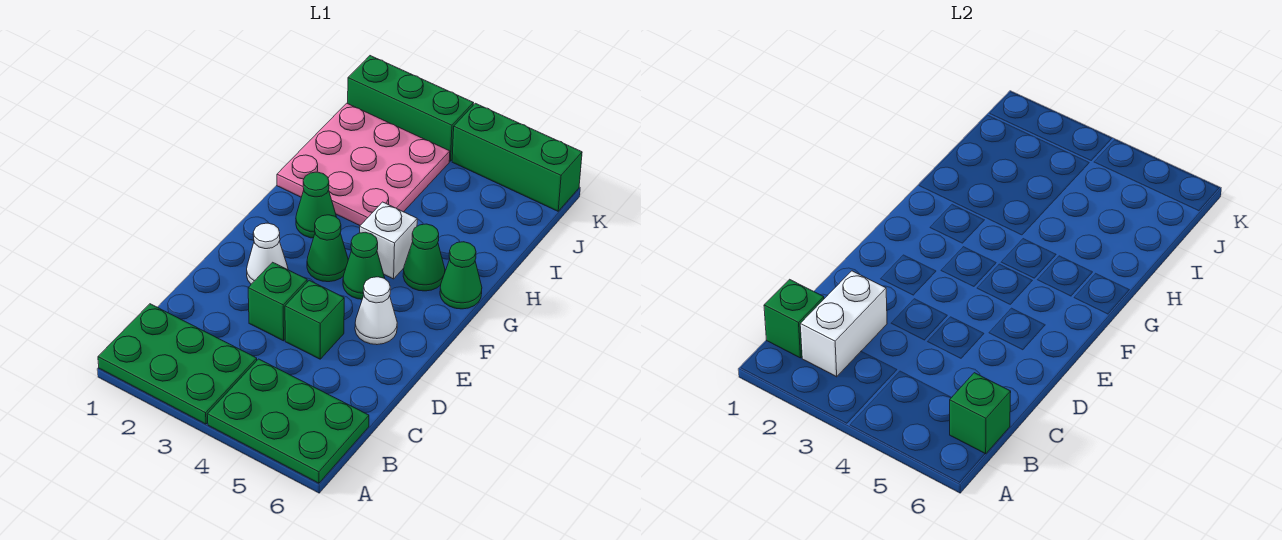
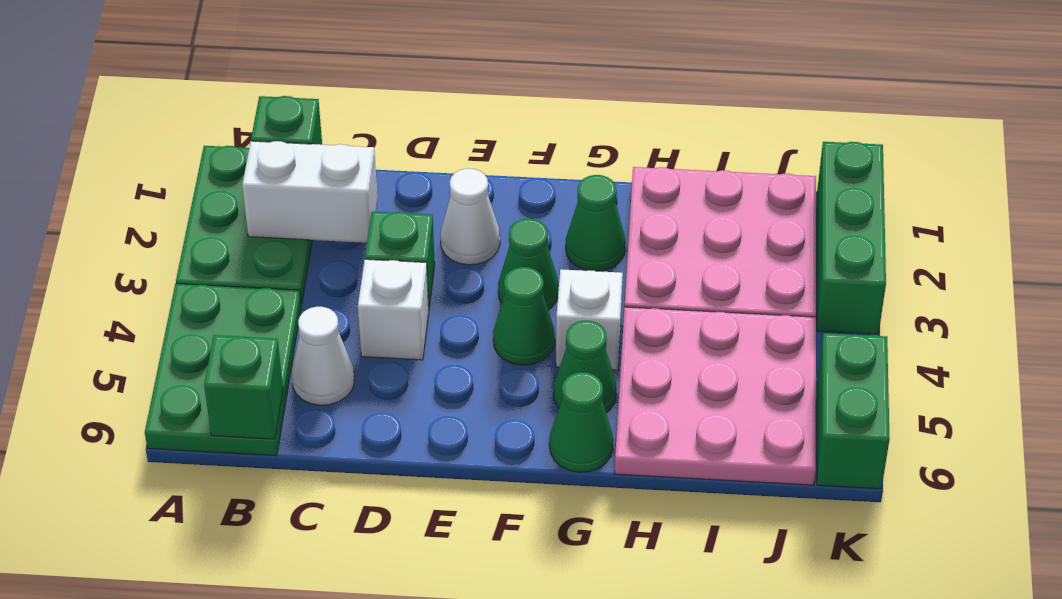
green 1x1 brick [285,280,344,359] -> white 1x1 brick [358,259,429,360]
white 1x1 cone [355,277,397,345] -> white 1x1 cone moved to [292,307,355,405]
none -> pink 3x3 plate [615,307,816,485]
green 1x3 brick [452,103,582,211] -> green 1x2 brick [817,333,890,489]

